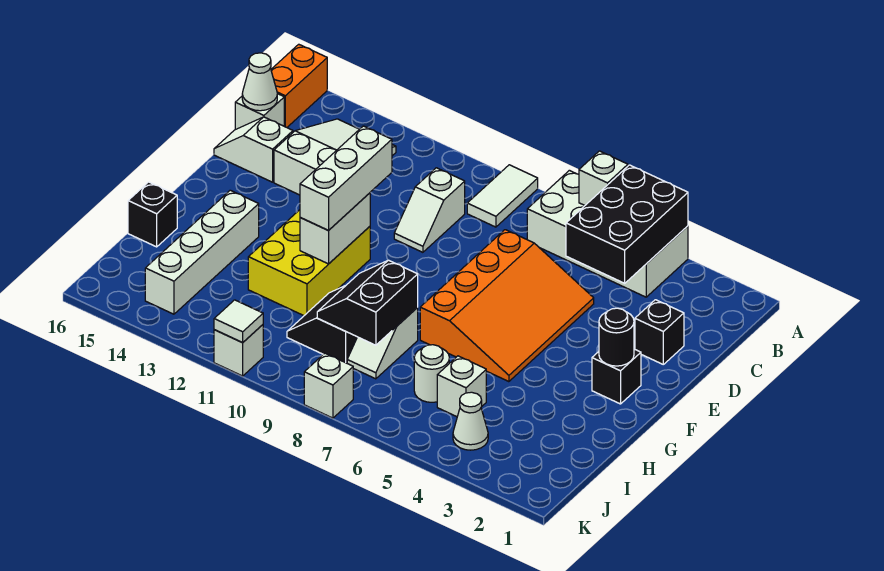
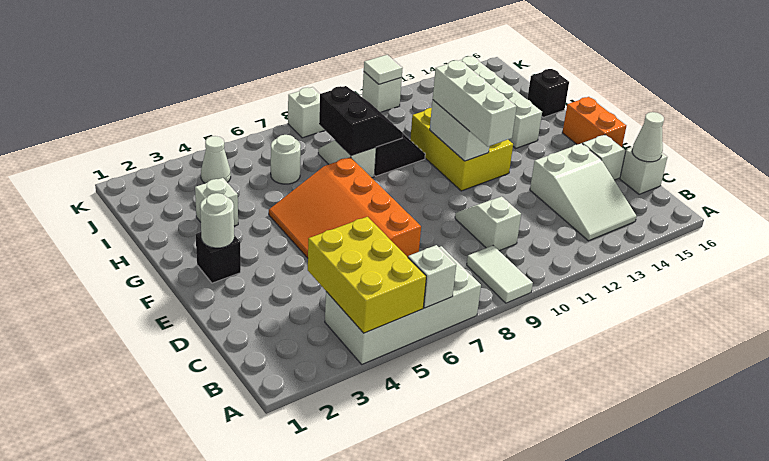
black 2x3 brick [566,165,688,283] -> yellow 2x3 brick [308,217,426,333]
orange 1x2 brick [271,44,327,127] -> orange 1x2 brick moved to [562,97,626,147]
black 1x1 brick [635,300,684,364] -> none
black 1x1 round brick [599,308,634,366] -> white 1x1 round brick [200,193,234,248]
white 1x1 brick [437,356,486,417] -> white 1x1 brick moved to [195,178,238,226]

